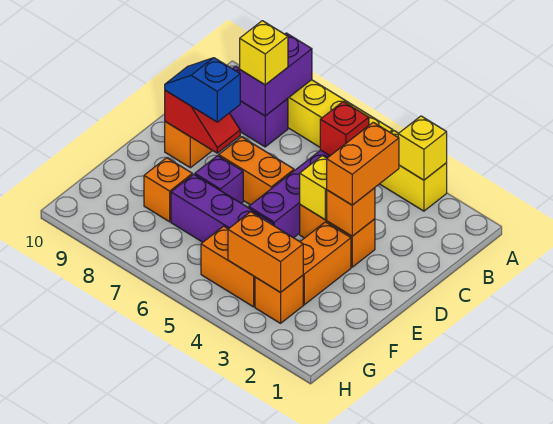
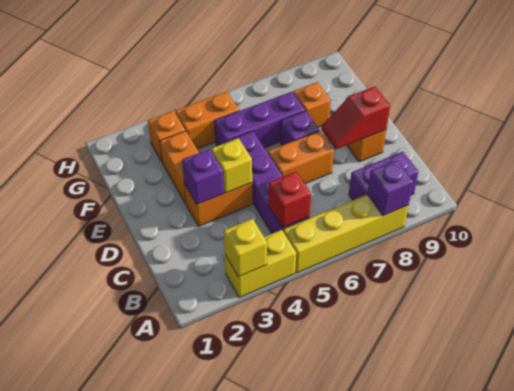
purple 1x2 brick [240,33,312,116] -> purple 1x1 brick [367,160,413,216]
yellow 1x1 brick [240,21,288,85] -> none
orange 1x2 brick [327,122,399,205] -> none
orange 1x1 brick [327,188,375,236] -> purple 1x1 brick [182,149,224,204]
blue 1x2 slope [165,58,240,122] -> none
orange 1x2 brick [228,212,303,292] -> none

